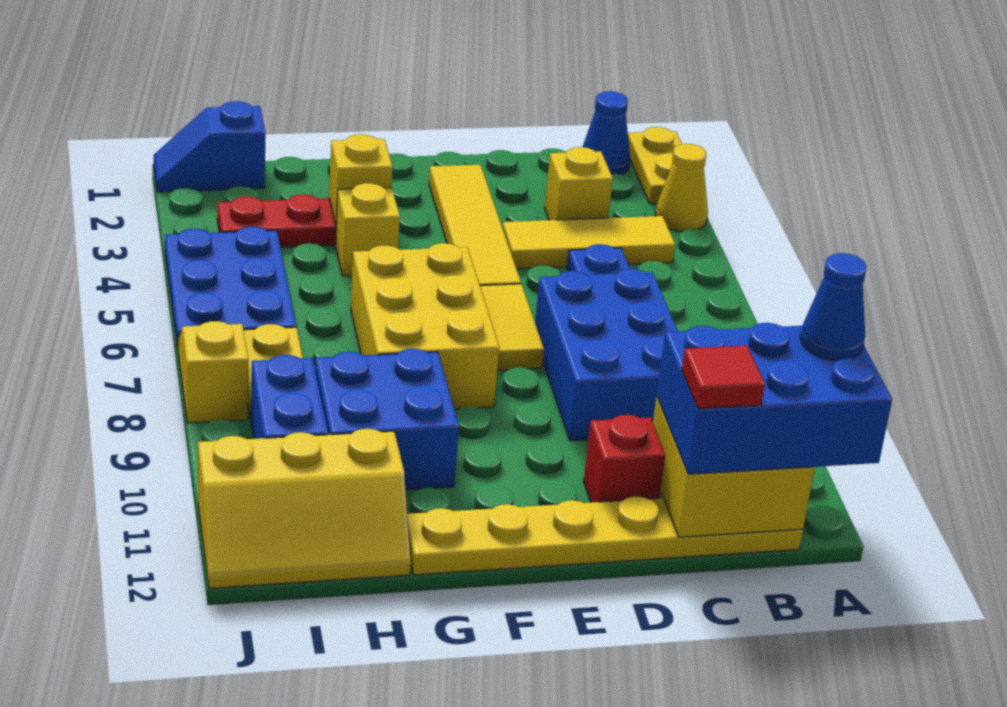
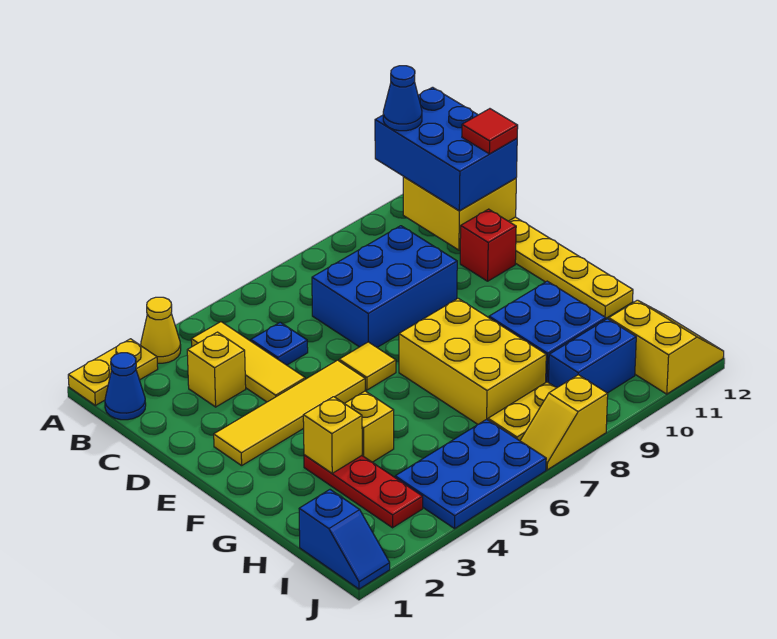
yellow 1x2 tile [480,284,544,370] -> yellow 1x1 tile [339,342,396,390]
yellow 2x3 brick [351,243,499,409] -> yellow 2x3 brick turned to [399,298,546,424]
yellow 2x3 slope [198,429,411,588] -> yellow 2x2 slope [609,300,724,394]

